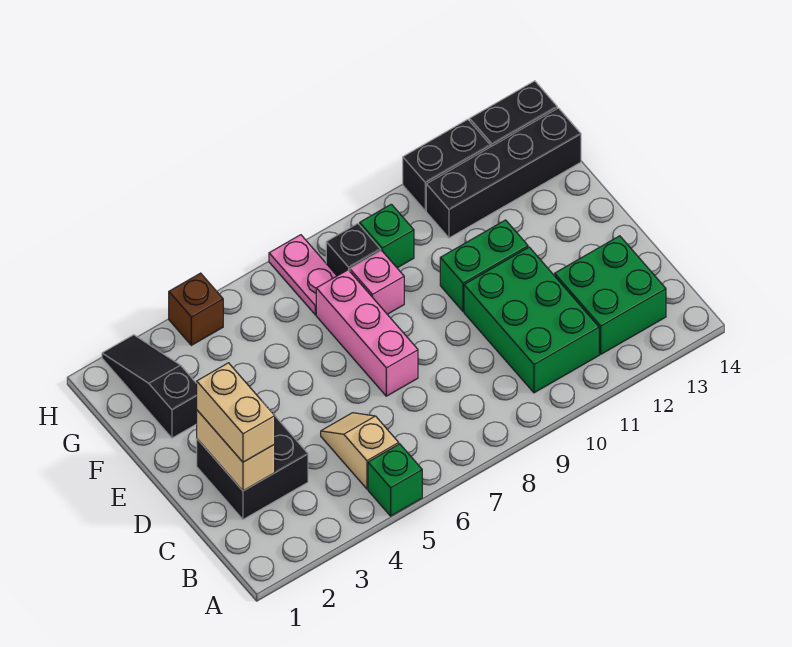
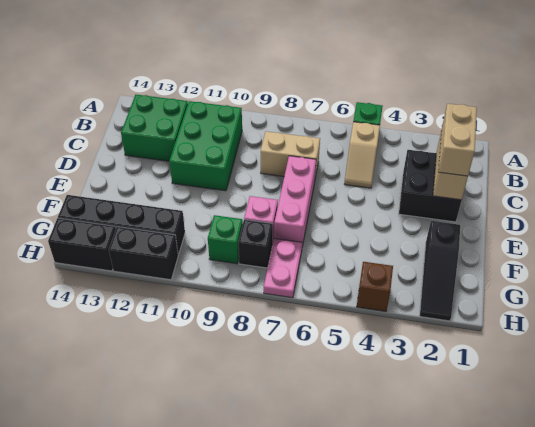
none -> tan 1x2 brick [261,131,320,178]
green 1x2 brick [440,220,528,311] -> none

